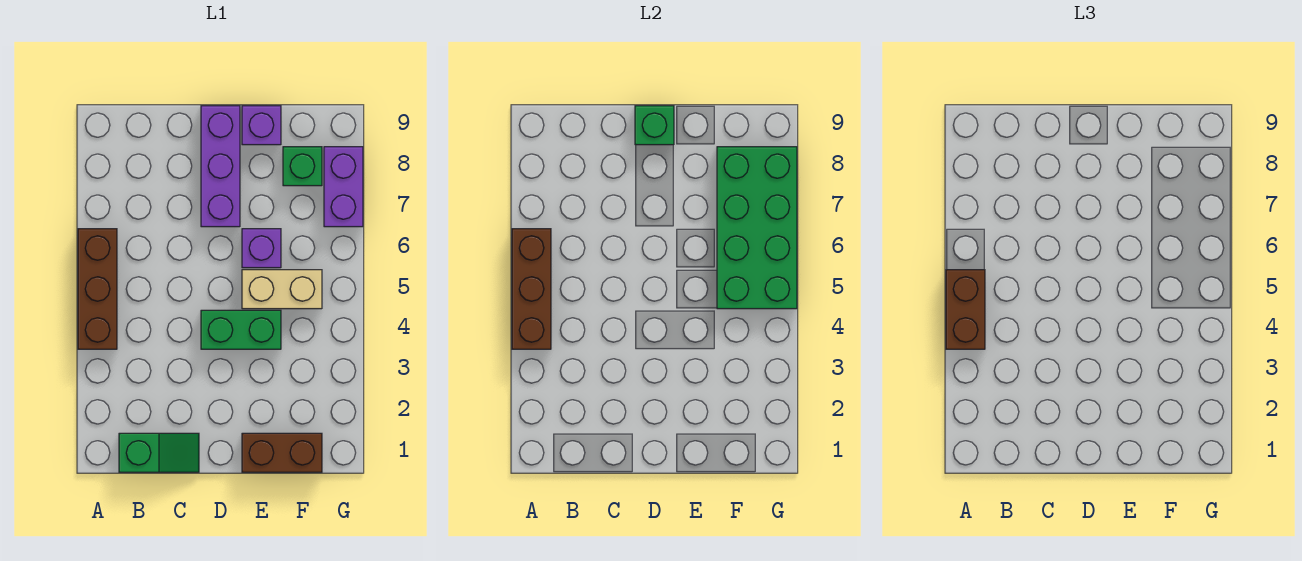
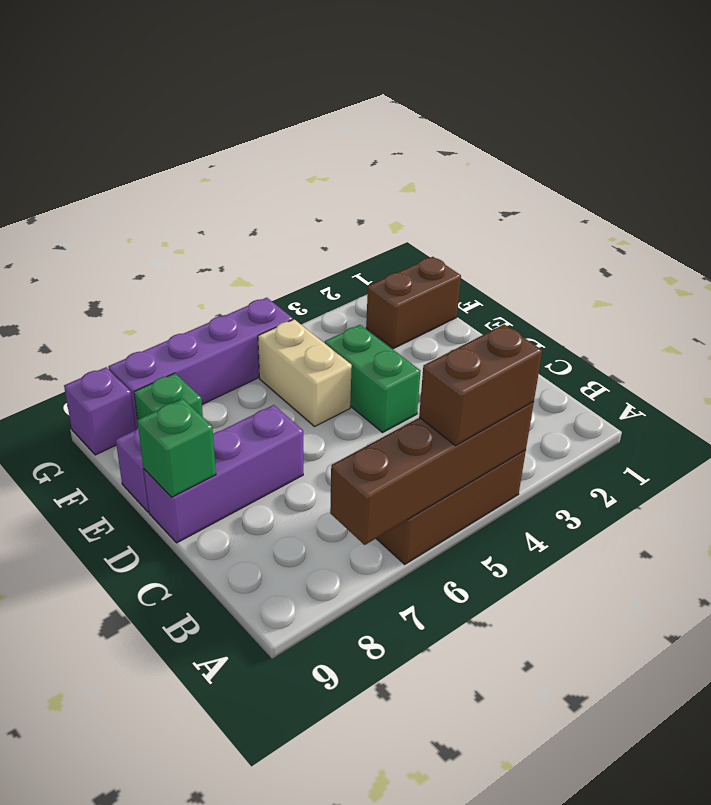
brown 1x3 brick [512,229,551,349] -> brown 1x4 brick [330,402,534,545]
green 1x2 slope [119,433,199,472] -> none
brown 1x2 brick [242,433,322,472] -> brown 1x2 brick turned to [366,257,461,349]
purple 1x1 brick [242,229,281,268] -> purple 1x1 brick moved to [64,367,136,455]
green 2x4 brick [717,147,797,309] -> none
purple 1x2 brick [324,147,363,227] -> purple 1x4 brick [108,298,293,429]

